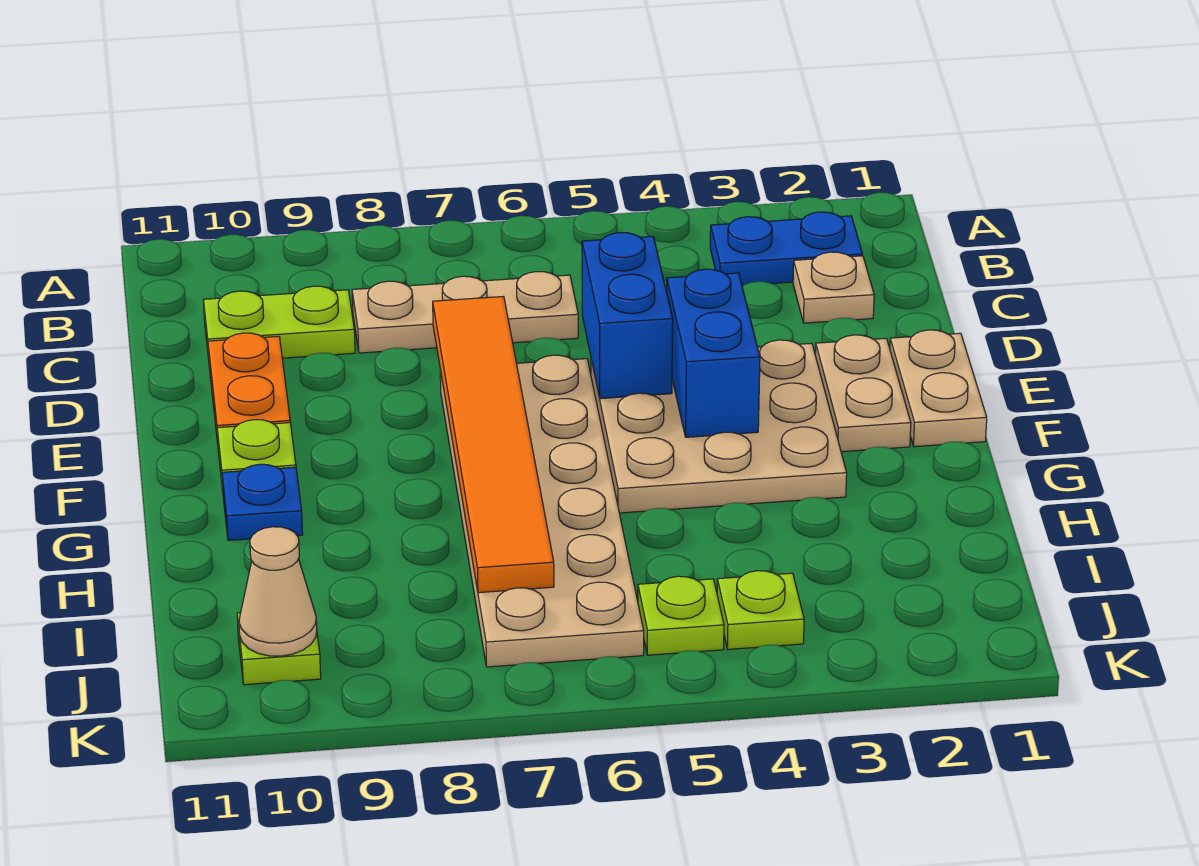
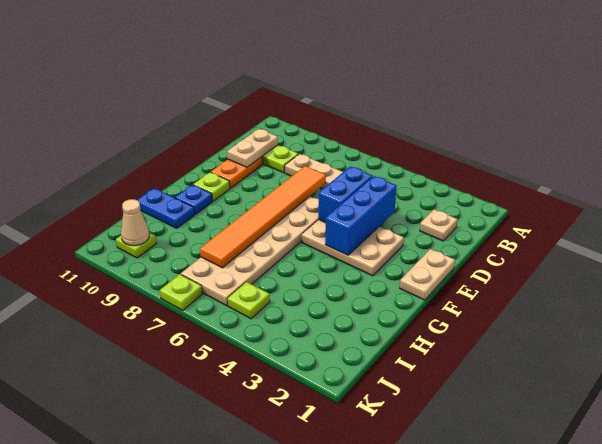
blue 1x2 plate [710,212,862,286] -> blue 1x2 plate moved to [137,188,194,228]
tan 1x2 plate [815,335,911,452] -> tan 1x2 plate moved to [227,129,278,167]
tan 3x3 plate [591,340,847,513] -> tan 2x3 plate [302,220,404,276]
blue 1x2 brick [667,269,760,437] -> blue 1x3 brick [325,176,397,255]
lime 1x1 plate [717,571,804,649] -> lime 1x1 plate moved to [160,274,202,310]

